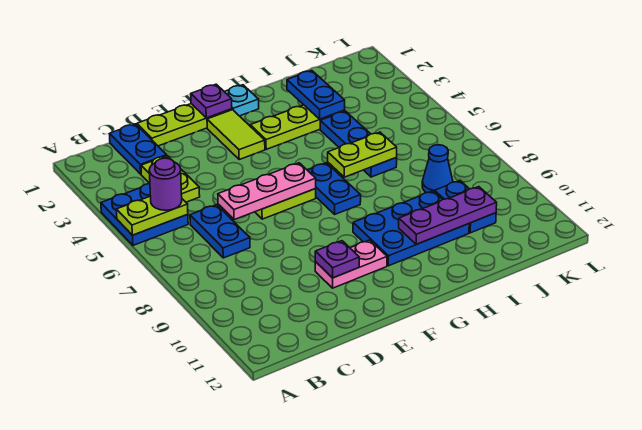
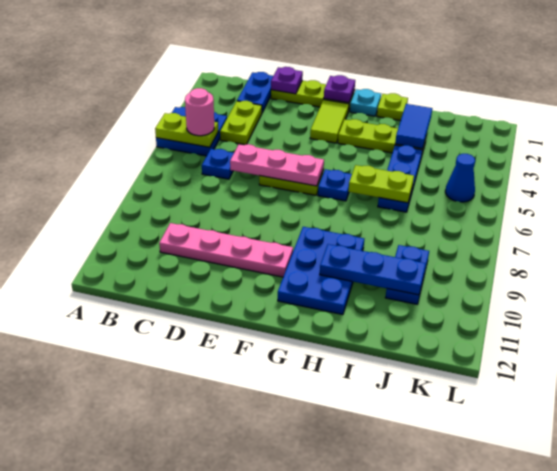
purple 1x1 round brick [149,158,182,210] -> pink 1x1 round brick [185,88,214,136]
blue 1x2 plate [190,205,250,258] -> blue 1x1 plate [202,149,234,179]
pink 1x2 plate [315,240,387,288] -> pink 1x4 plate [159,223,293,277]
purple 1x1 plate [315,241,359,278] -> purple 1x1 plate moved to [271,67,303,94]
blue 1x2 plate [308,163,361,214] -> blue 1x1 plate [318,169,352,201]
blue 2x3 plate [353,191,469,266] -> blue 2x3 plate turned to [278,227,364,315]
none -> lime 1x1 plate [377,93,408,121]
purple 1x3 plate [399,187,497,244] -> blue 1x3 plate [320,244,426,295]
blue 1x2 plate [287,71,345,119] -> blue 1x2 tile [395,104,432,149]
blue 1x1 cone [422,145,453,193] -> blue 1x1 cone moved to [445,154,475,202]

